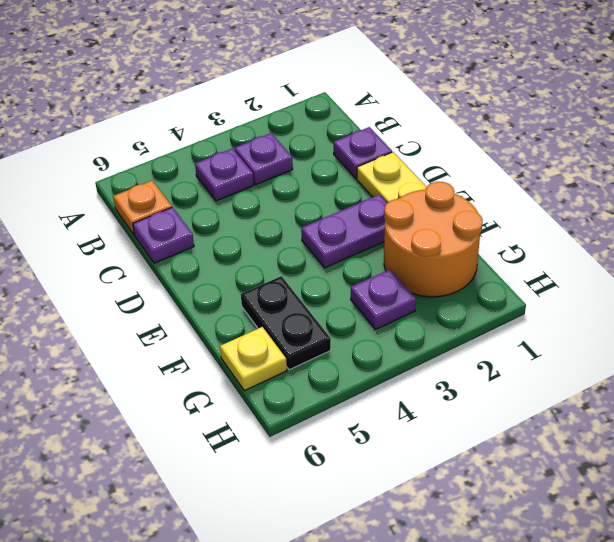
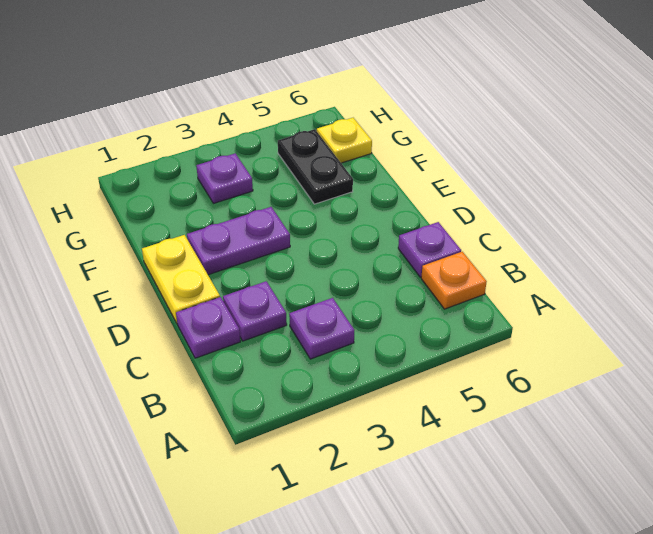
purple 1x1 plate [195,149,254,201] -> purple 1x1 plate moved to [223,281,287,341]
orange 2x2 round brick [384,182,483,297] -> none

